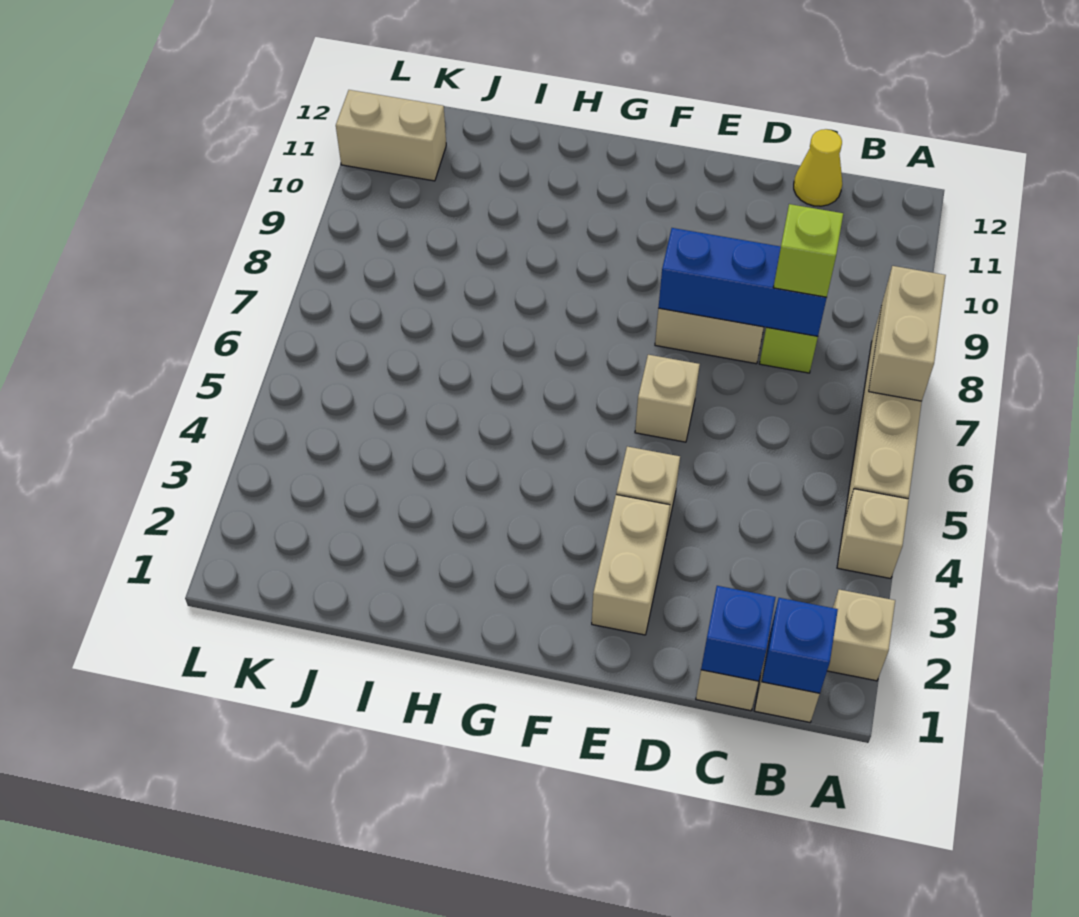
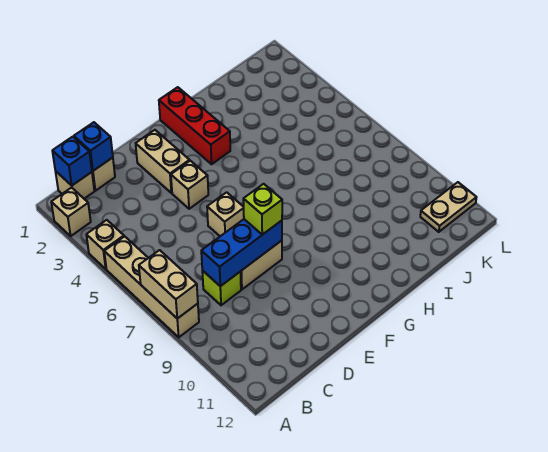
lime 1x1 brick [773,204,843,297] -> lime 1x1 brick moved to [243,184,282,235]
yellow 1x1 cone [794,129,842,206] -> none
none -> red 1x3 brick [159,87,230,164]
tan 1x2 brick [336,90,446,181] -> tan 1x2 plate [420,182,477,232]

